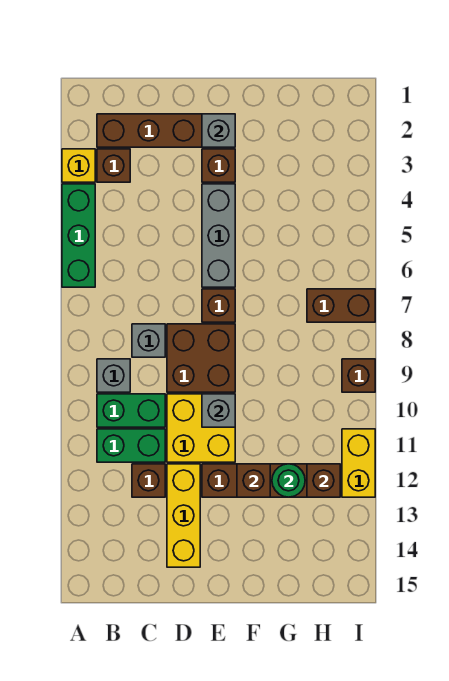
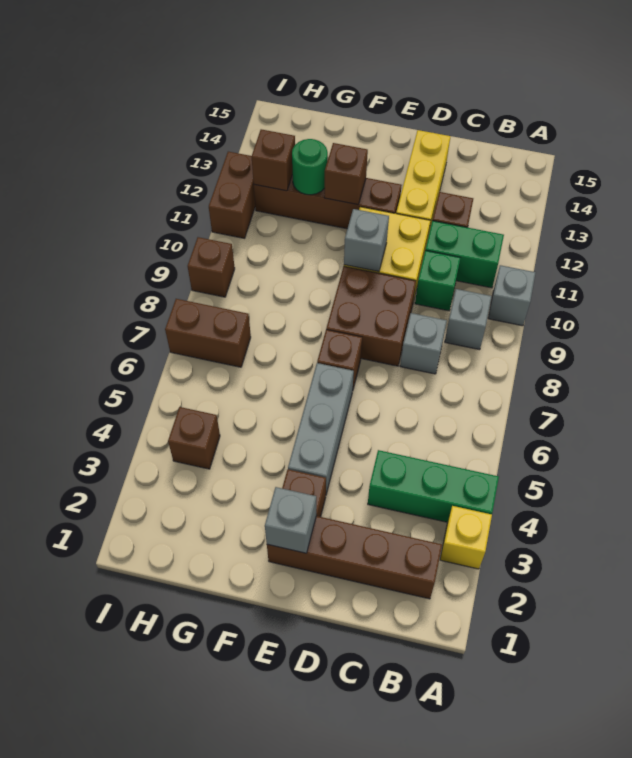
green 1x3 brick [62,184,95,287] -> green 1x3 brick turned to [368,450,499,522]
none -> grey 1x1 brick [488,265,536,326]
brown 1x1 brick [97,149,130,182] -> brown 1x1 brick moved to [168,407,220,469]
green 1x2 brick [97,394,165,427] -> green 1x1 brick [415,251,460,311]
yellow 1x2 brick [342,429,375,497] -> brown 1x2 brick [209,152,255,238]

